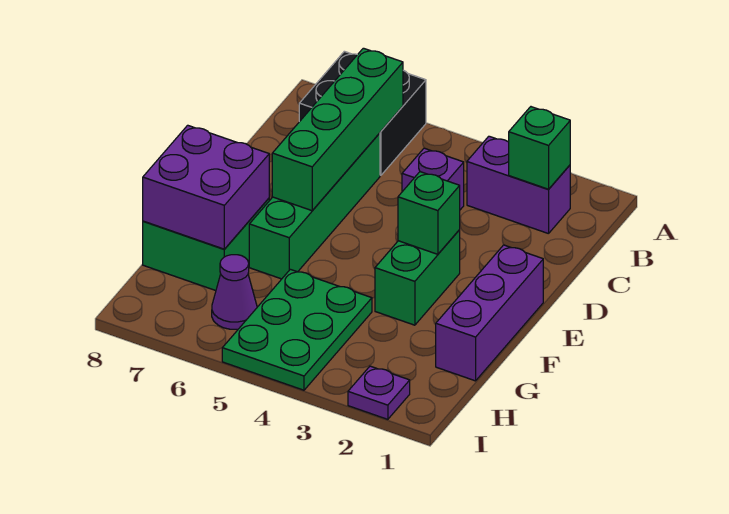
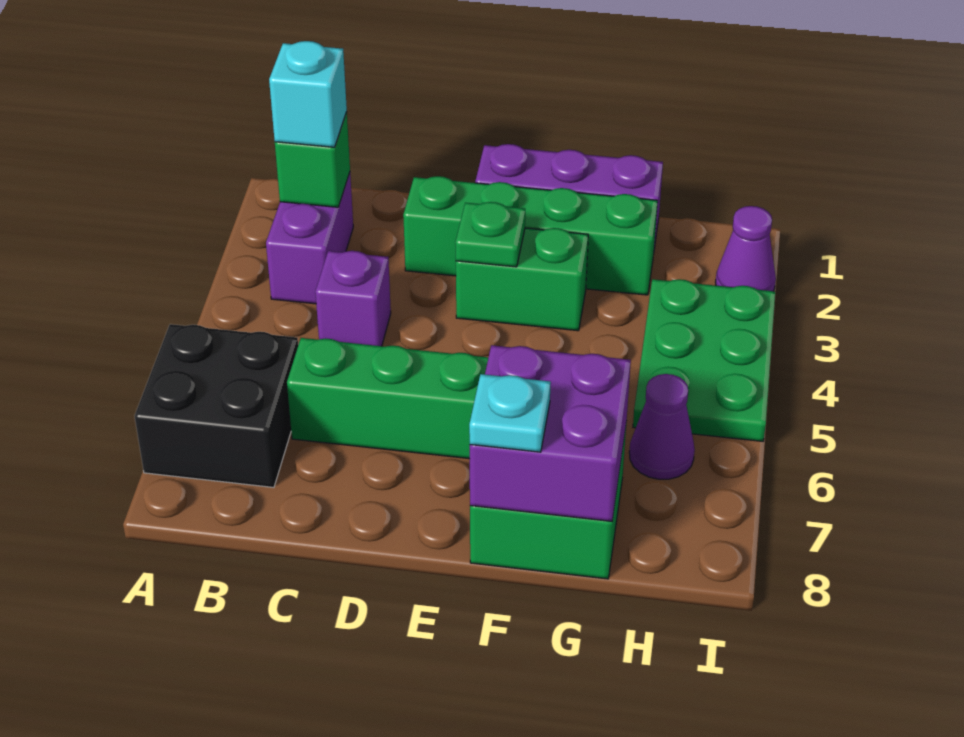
none -> cyan 1x1 brick [269,41,347,147]
green 1x4 brick [272,48,403,211] -> green 1x4 brick moved to [403,176,658,295]
green 1x1 brick [398,172,460,254] -> green 1x1 plate [455,202,525,267]
none -> cyan 1x1 plate [469,374,551,452]
green 2x3 plate [222,269,372,390] -> green 2x3 plate turned to [633,279,775,441]
purple 1x1 plate [348,366,410,419] -> purple 1x1 cone [716,206,776,291]

